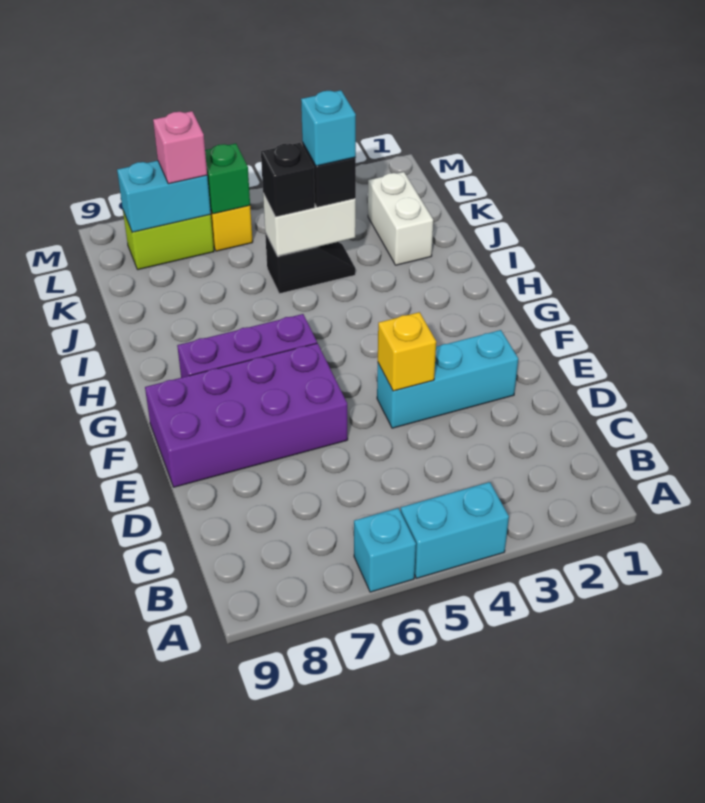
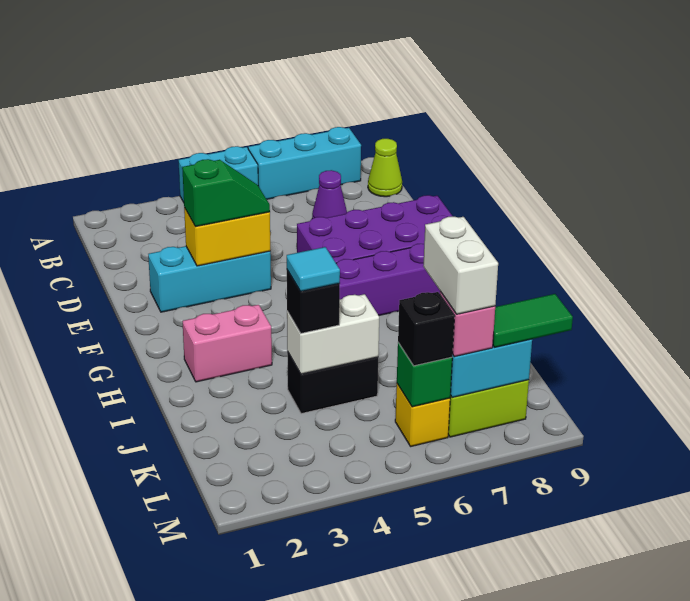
cyan 1x1 brick [354,508,416,592] -> cyan 1x3 brick [248,127,361,199]
none -> lime 1x1 cone [368,139,402,197]
none -> purple 1x1 cone [312,170,347,219]
none -> green 1x2 slope [182,159,270,227]
yellow 1x1 brick [378,312,436,391] -> yellow 1x2 brick [184,208,270,266]
none -> pink 1x2 brick [182,305,272,382]
white 1x2 brick [368,172,433,265] -> white 1x2 brick moved to [423,217,498,314]
black 1x2 slope [265,233,355,294] -> black 1x2 brick [287,352,378,414]
cyan 1x1 brick [301,90,356,166] -> cyan 1x1 tile [287,247,340,292]
black 1x1 brick [261,143,315,217] -> black 1x1 brick moved to [398,292,455,366]
none -> green 1x2 tile [493,294,573,347]

